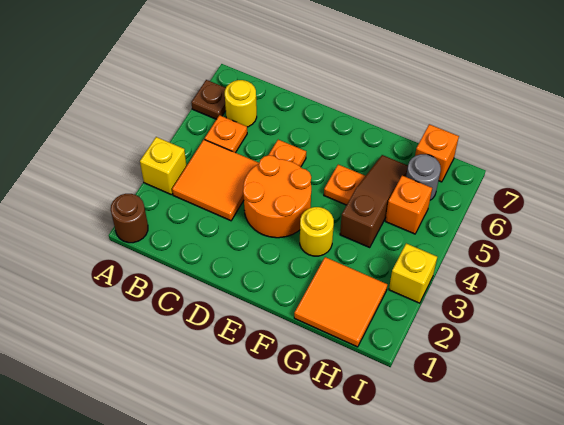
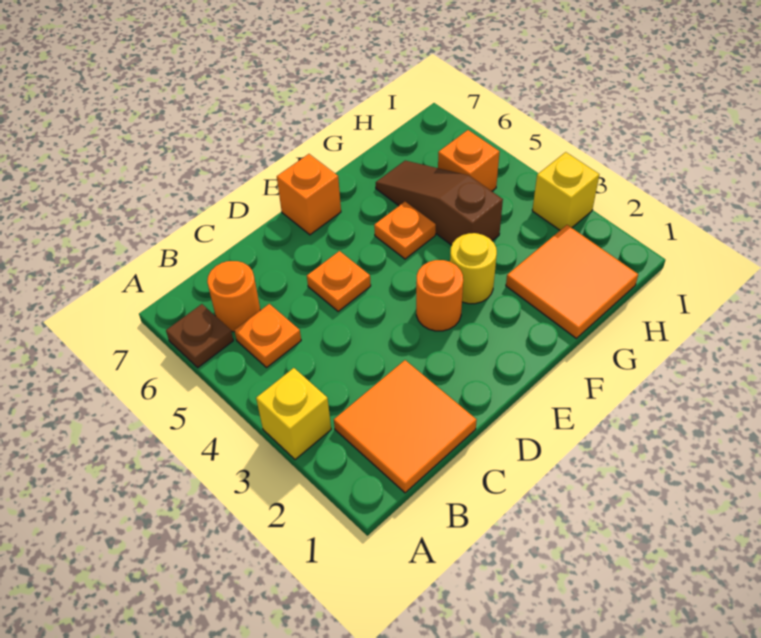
brown 1x1 round brick [111,194,148,243] -> none
orange 2x2 tile [172,140,259,221] -> orange 2x2 tile moved to [334,360,477,493]
yellow 1x1 round brick [225,80,257,127] -> orange 1x1 round brick [207,261,260,332]
orange 2x2 round brick [243,155,311,238] -> orange 1x1 round brick [416,260,463,331]
grey 1x1 round brick [406,154,441,200] -> none
orange 1x1 brick [415,124,459,182] -> orange 1x1 brick moved to [277,154,341,235]

